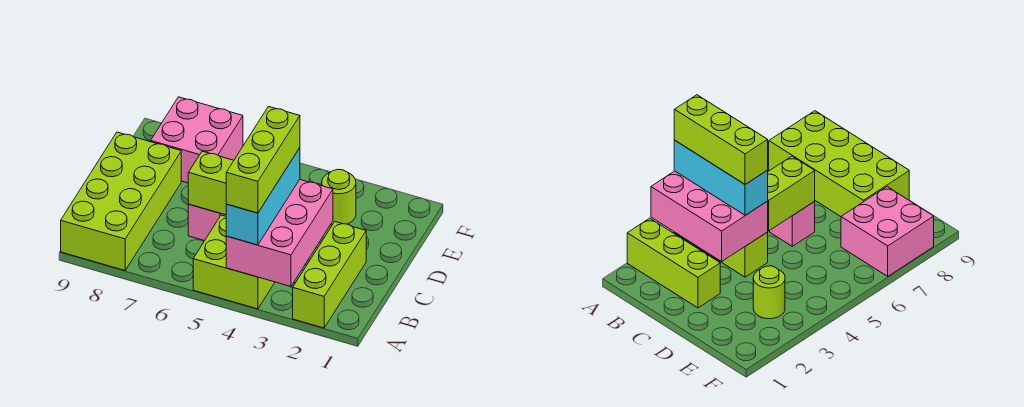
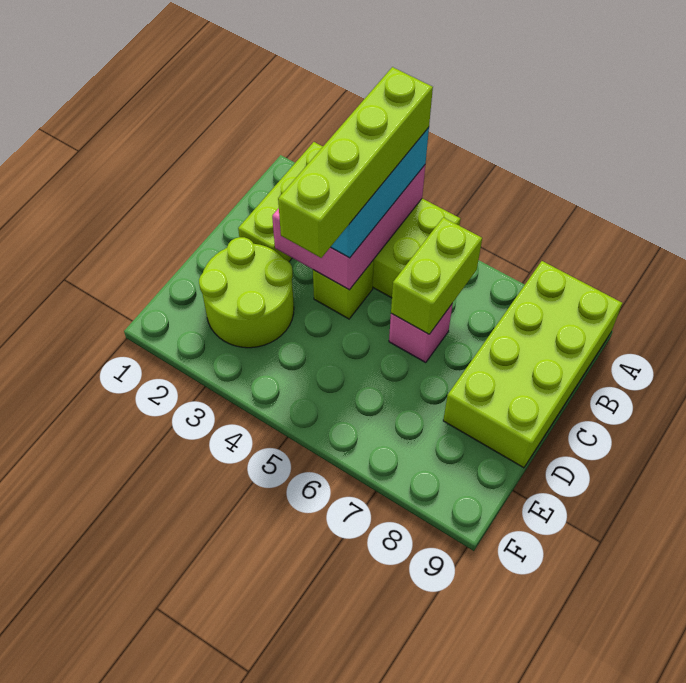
lime 1x3 brick [226,107,300,213] -> lime 1x4 brick [278,67,433,258]
lime 1x2 brick [188,151,234,215] -> lime 1x2 brick turned to [391,217,482,334]
lime 1x1 round brick [322,169,356,225] -> lime 2x2 round brick [199,237,294,348]
pink 2x2 brick [151,97,243,183] -> none

